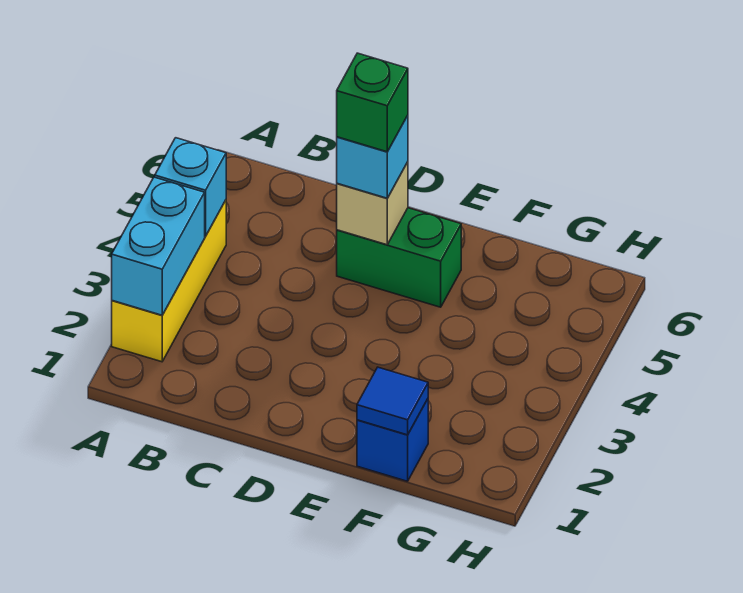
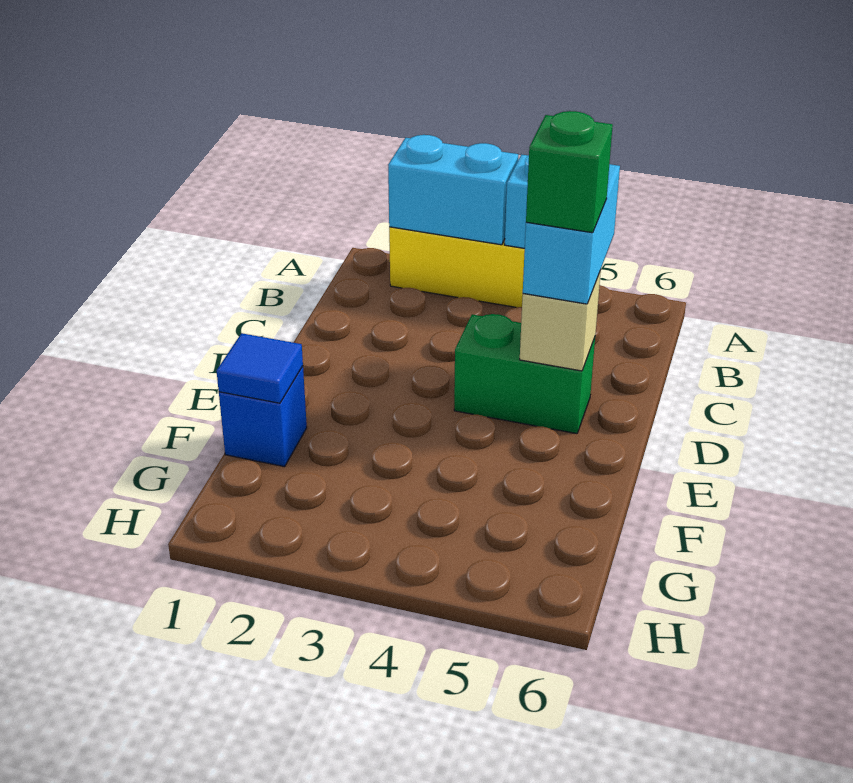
green 1x2 brick [337,208,461,307] -> green 1x2 brick turned to [454,314,595,434]
cyan 1x1 brick [337,115,408,198] -> cyan 1x2 brick [523,164,620,304]

